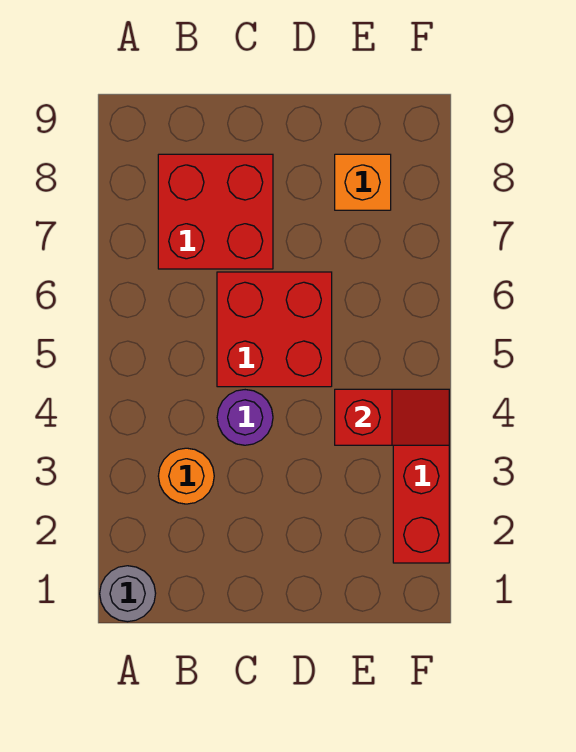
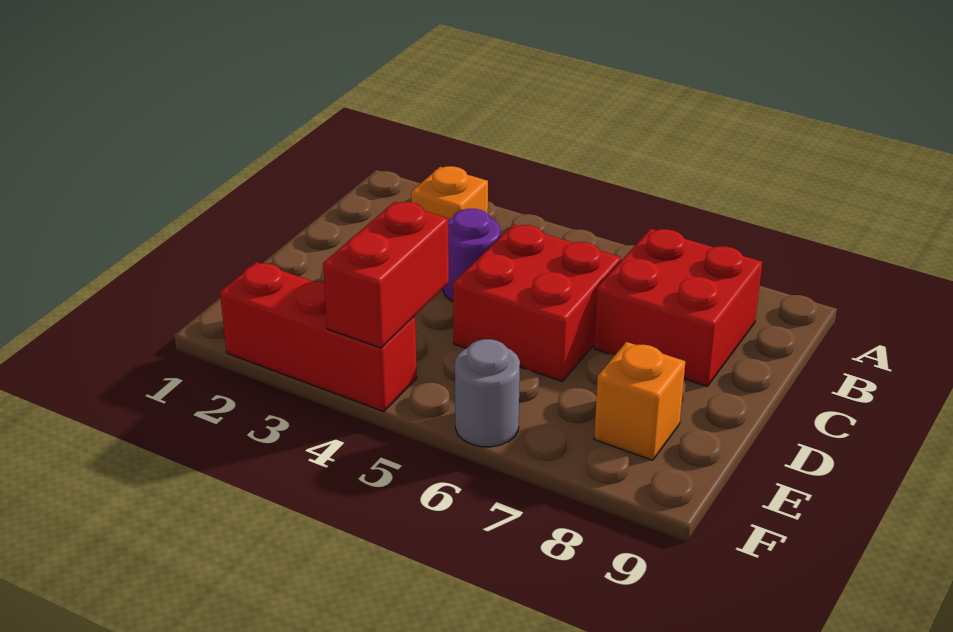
grey 1x1 round brick [100,566,156,622] -> grey 1x1 round brick moved to [455,339,520,447]
orange 1x1 round brick [158,448,214,504] -> orange 1x1 brick [411,166,488,220]
red 1x2 slope [335,389,449,445] -> red 1x2 brick [323,202,449,348]

